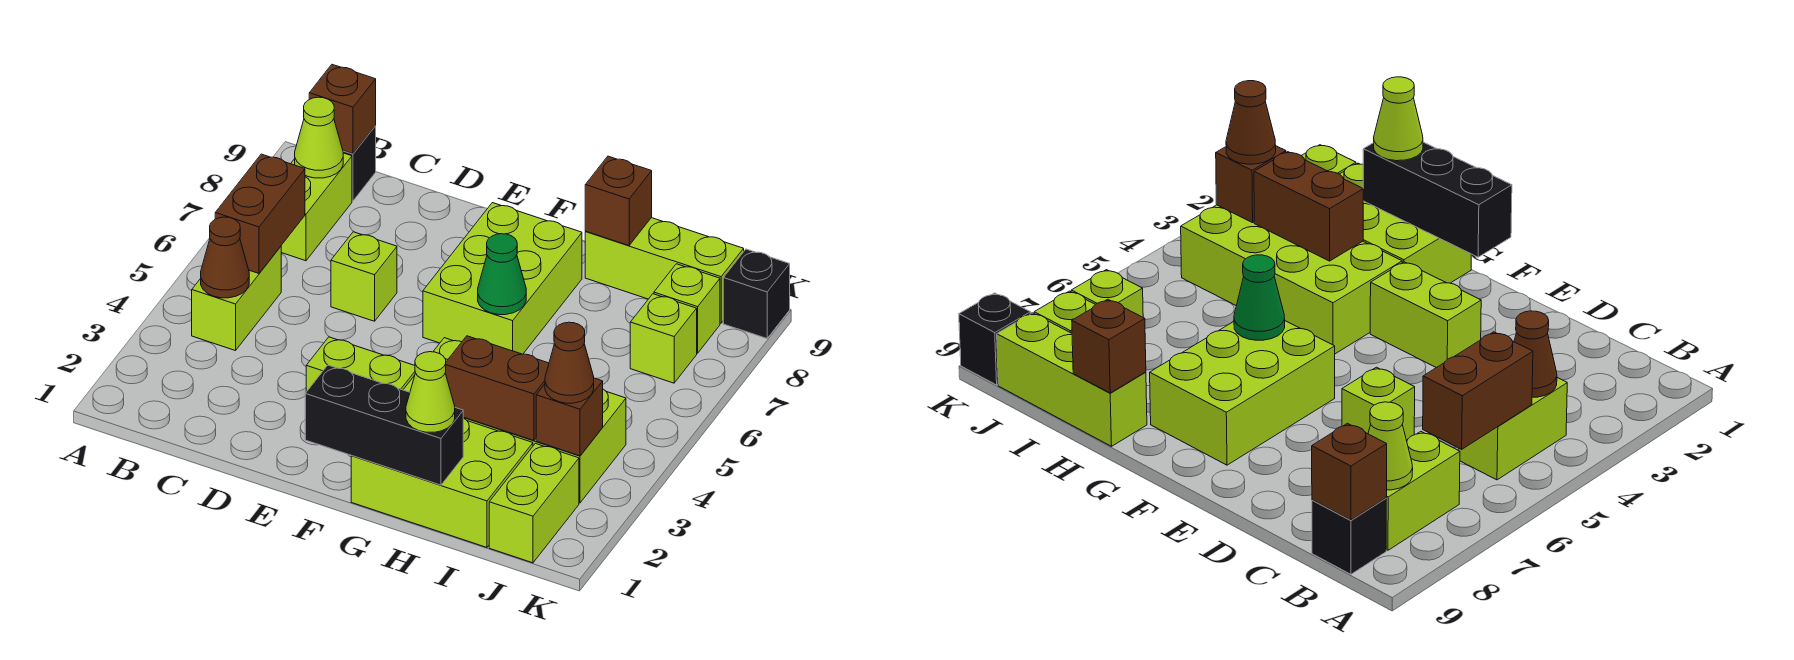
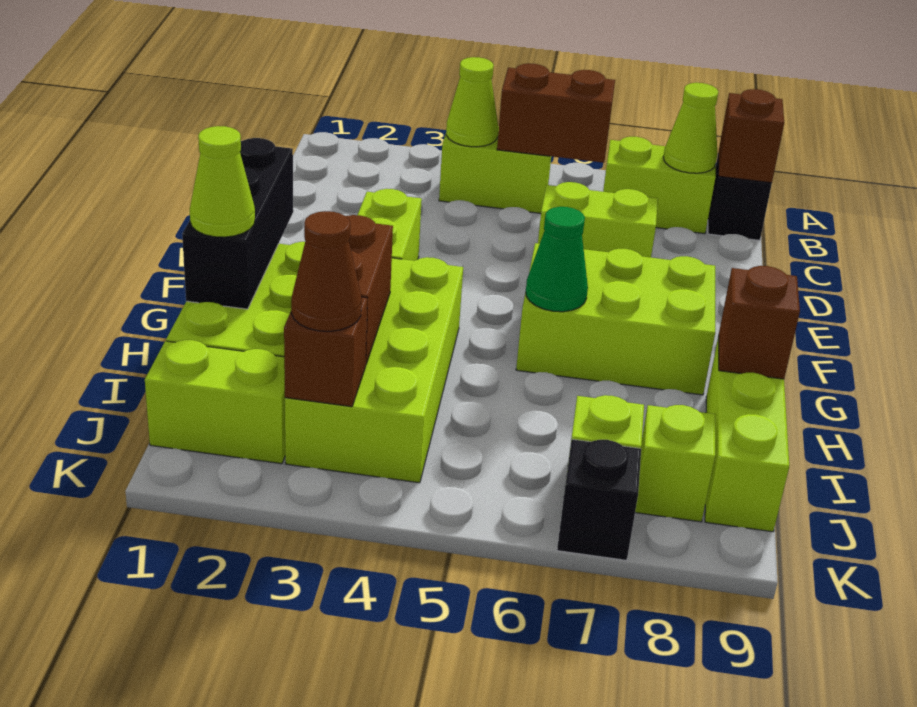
brown 1x1 cone [201,217,249,298] -> lime 1x1 cone [446,57,498,147]
lime 1x1 brick [331,232,397,321] -> lime 1x2 brick [538,182,658,257]
black 1x1 brick [723,249,790,338] -> black 1x1 brick moved to [557,439,641,560]

